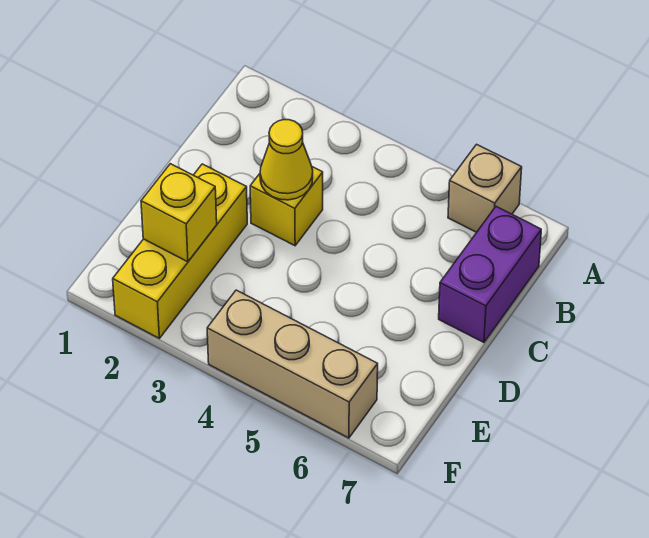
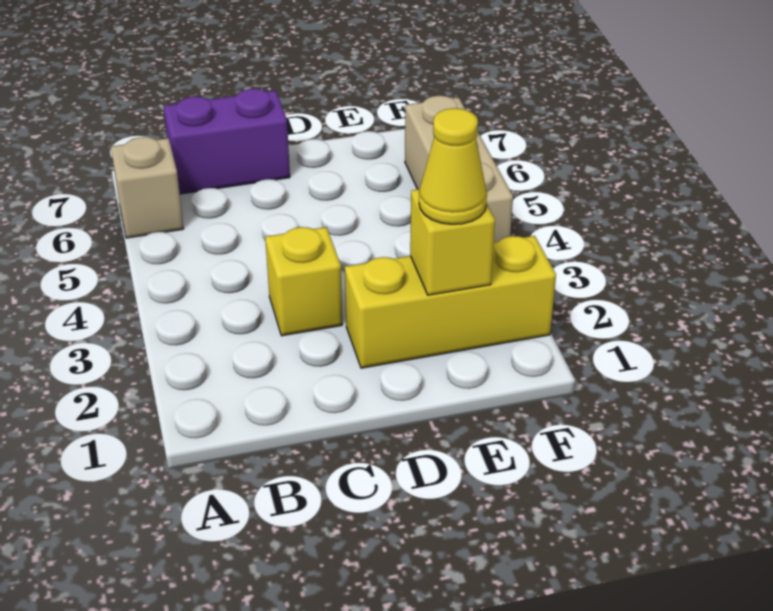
yellow 1x1 cone [260,120,313,200] -> yellow 1x1 cone moved to [419,108,487,224]

